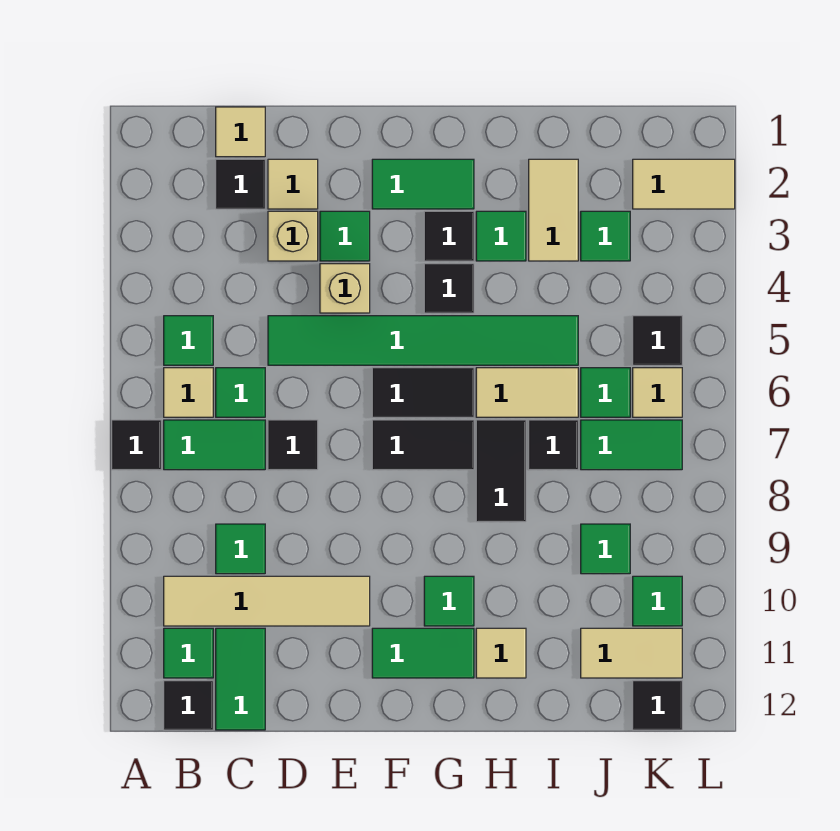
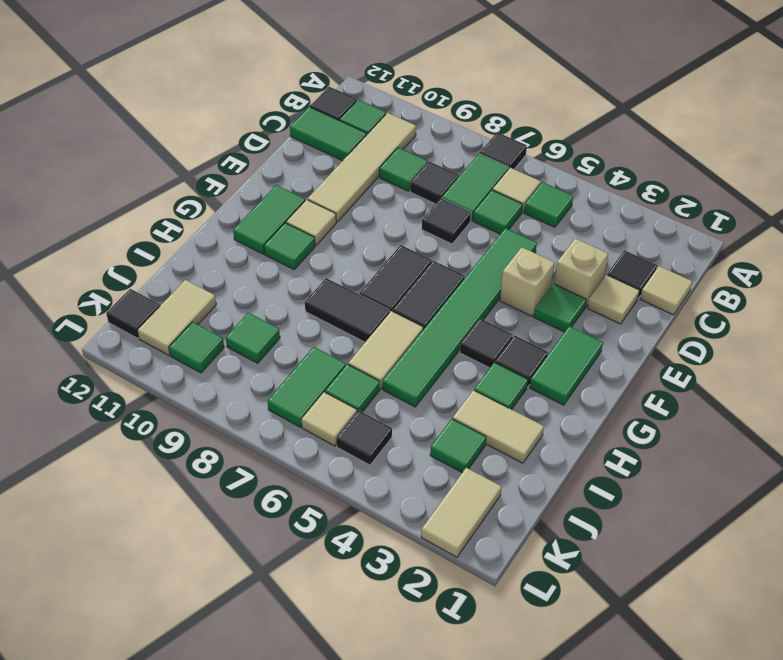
tan 1x1 tile [476,628,526,678] -> tan 1x1 tile moved to [286,200,336,245]
black 1x1 tile [529,420,578,470] -> black 1x1 tile moved to [410,162,459,204]

